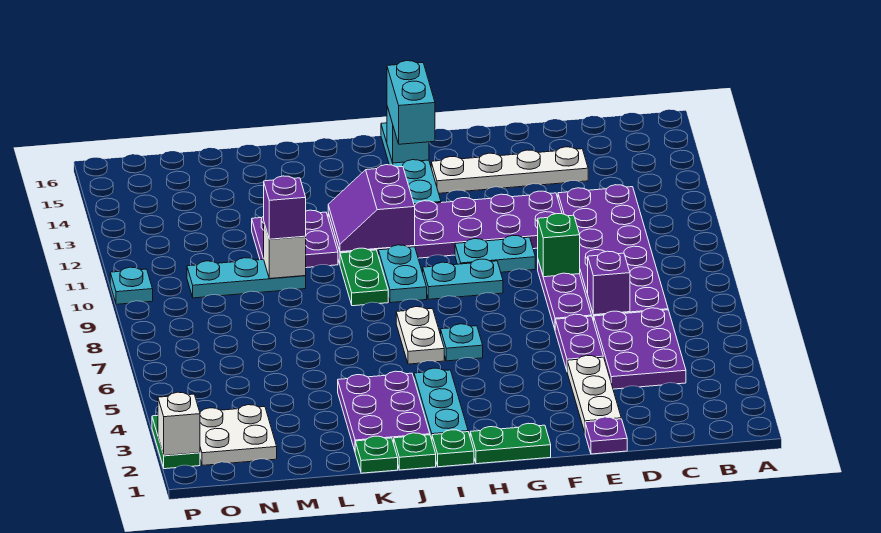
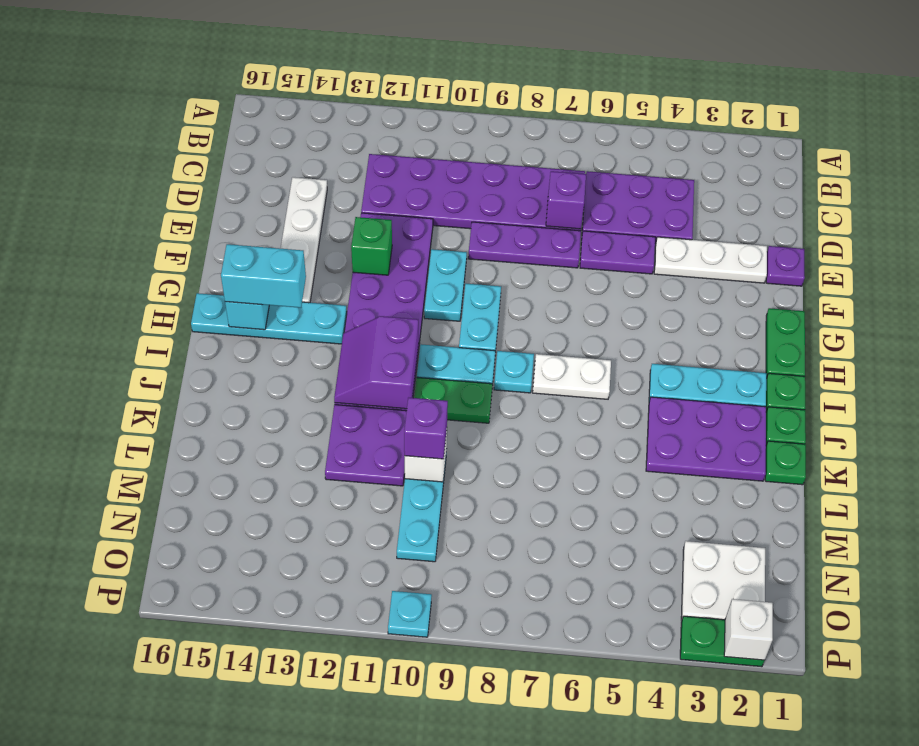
green 1x1 brick [538,214,580,277] -> green 1x1 brick moved to [351,217,392,275]
cyan 1x1 plate [441,324,483,361] -> cyan 1x1 plate moved to [494,351,534,393]
purple 2x2 slope [328,165,415,252] -> purple 2x2 slope turned to [334,316,419,409]

